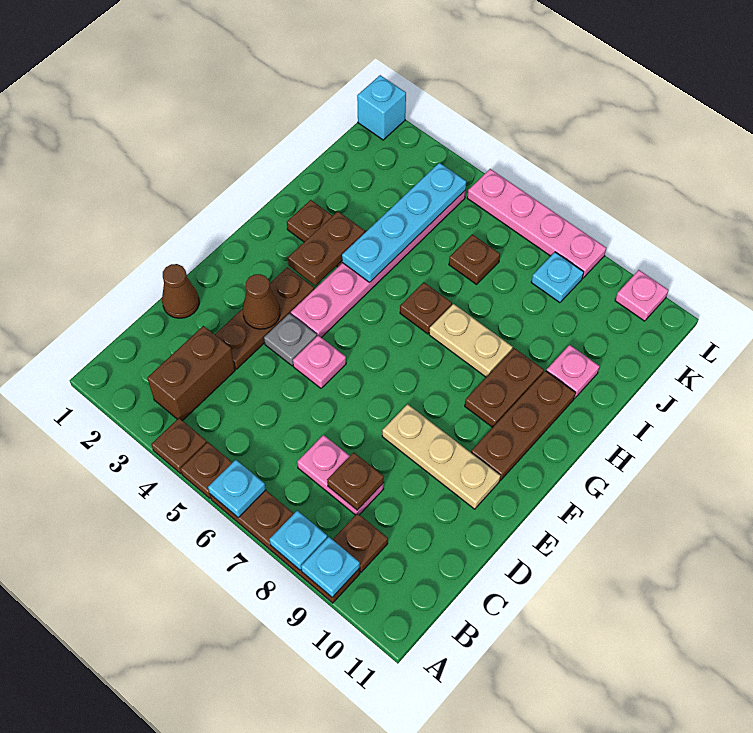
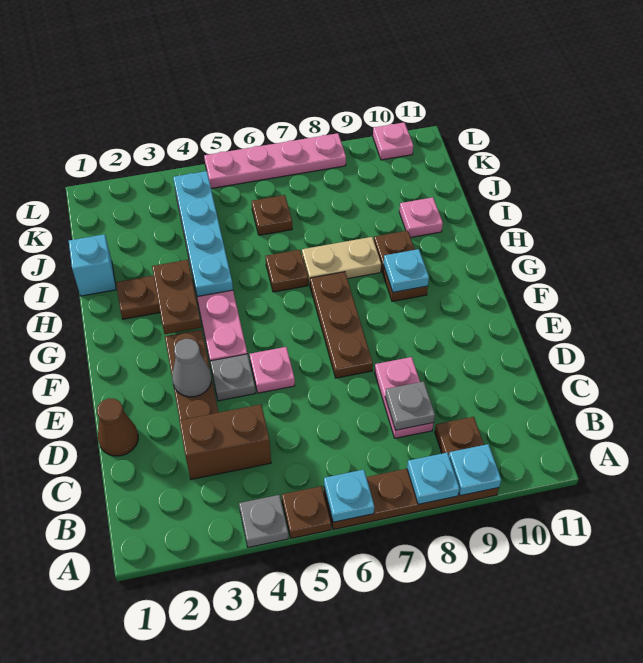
brown 1x1 plate [151,418,207,474] -> grey 1x1 plate [239,495,288,547]
brown 1x2 brick [147,326,235,421] -> brown 1x2 brick turned to [179,405,271,479]
pink 1x2 plate [297,435,384,515] -> pink 1x2 plate turned to [375,357,434,438]
brown 1x1 plate [327,452,384,510] -> grey 1x1 plate [385,382,435,430]
brown 1x1 cone [243,274,280,329] -> grey 1x1 cone [172,339,211,397]
tan 1x3 plate [382,404,500,509] -> none
brown 1x3 plate [471,371,576,480] -> brown 1x3 plate moved to [310,272,373,378]
cyan 1x1 plate [531,252,584,303] -> cyan 1x1 plate moved to [384,249,429,292]
cyan 1x1 brick [357,75,406,140] -> cyan 1x1 brick moved to [69,234,116,296]

